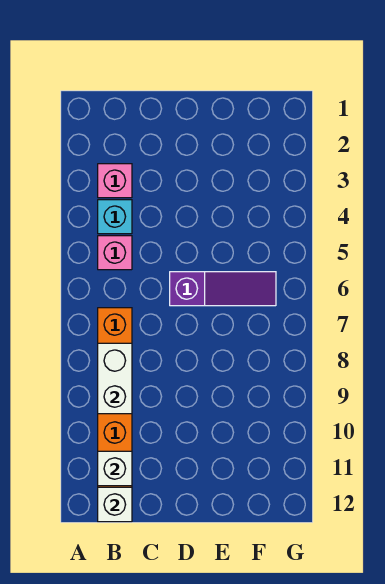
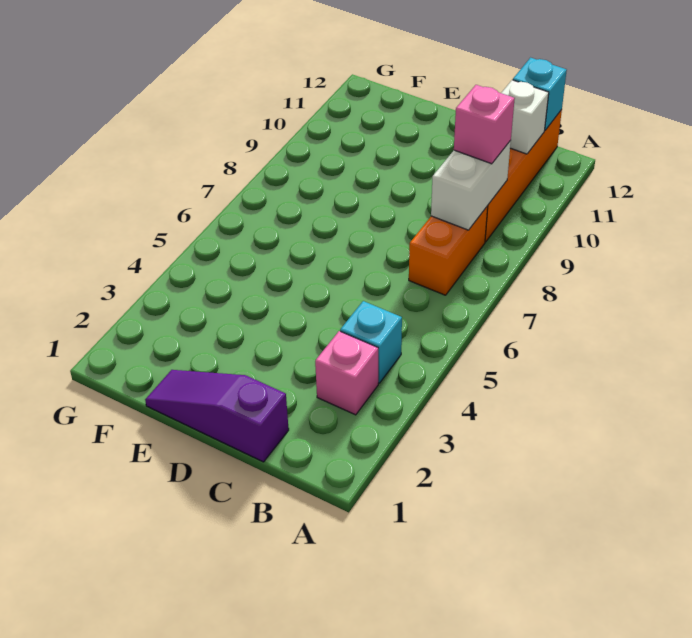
pink 1x1 brick [98,236,132,270] -> pink 1x1 brick moved to [454,85,515,164]
white 1x1 brick [98,487,132,522] -> cyan 1x1 brick [513,58,567,130]
purple 1x3 slope [170,272,276,306] -> purple 1x3 slope moved to [145,370,289,462]

